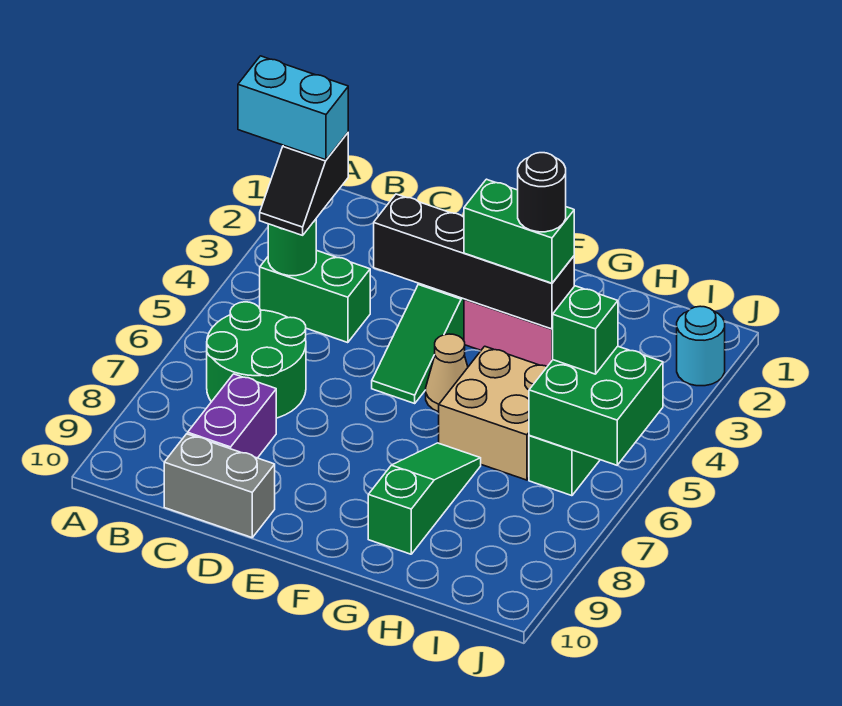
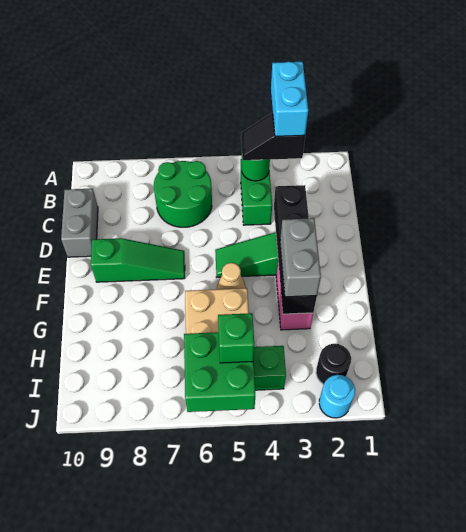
purple 1x2 brick [188,374,276,458] -> none
green 1x2 brick [464,179,574,283] -> grey 1x2 brick [280,218,321,297]
black 1x1 round brick [518,153,566,232] -> black 1x1 round brick moved to [316,344,351,384]
green 1x3 slope [368,443,481,554] -> green 1x3 slope moved to [91,238,185,282]

